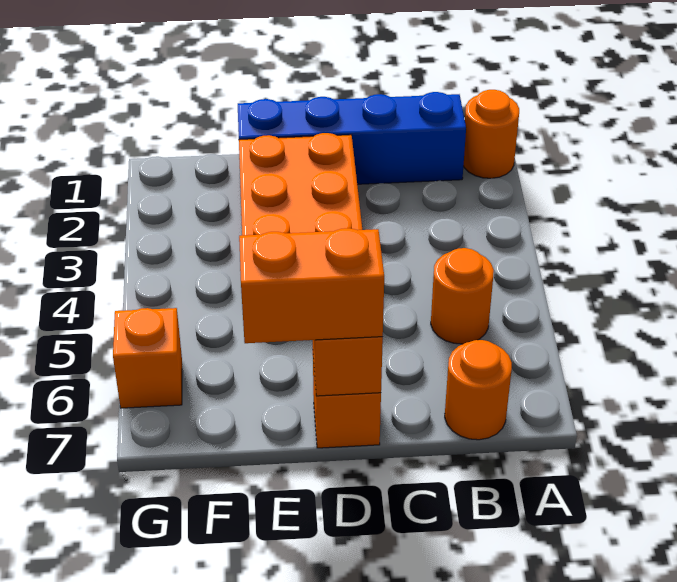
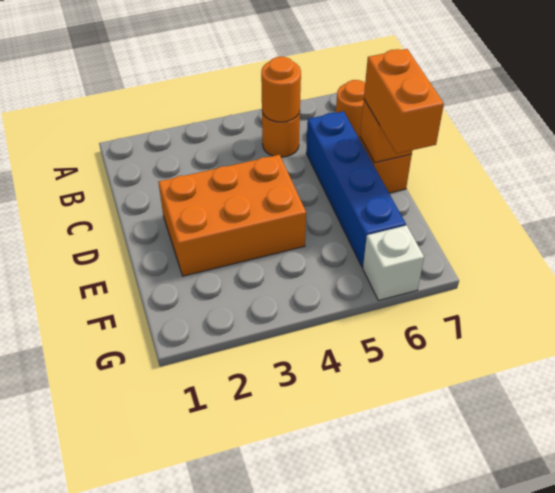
orange 1x1 round brick [463,90,519,178] -> orange 1x1 round brick moved to [261,57,301,122]
blue 1x4 brick [238,92,466,184] -> blue 1x4 brick moved to [306,111,406,267]
orange 1x1 brick [113,308,182,408] -> white 1x1 brick [363,225,424,301]

